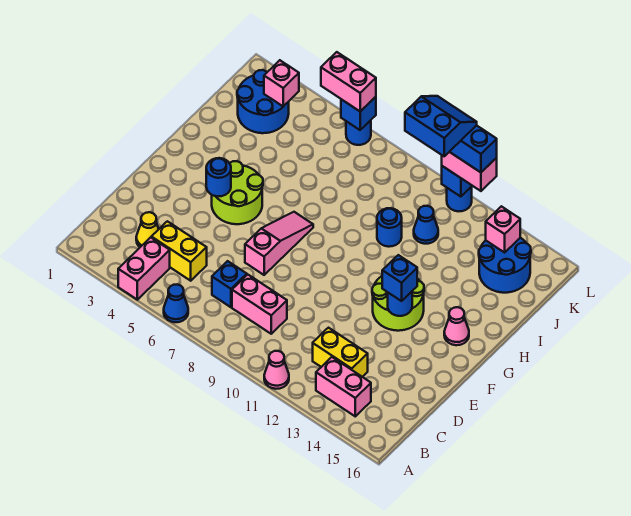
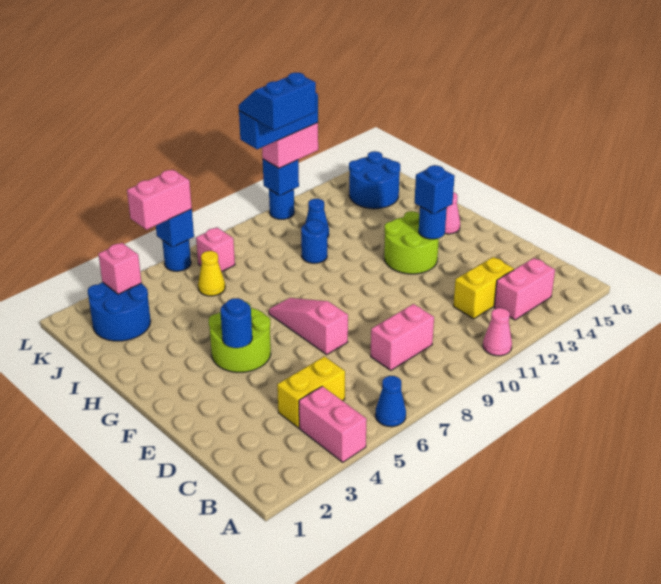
yellow 1x1 cone [136,212,159,247] -> yellow 1x1 cone moved to [198,251,225,296]
blue 1x1 brick [212,261,247,307] -> none
pink 1x1 brick [486,206,520,252] -> pink 1x1 brick moved to [196,227,235,272]

